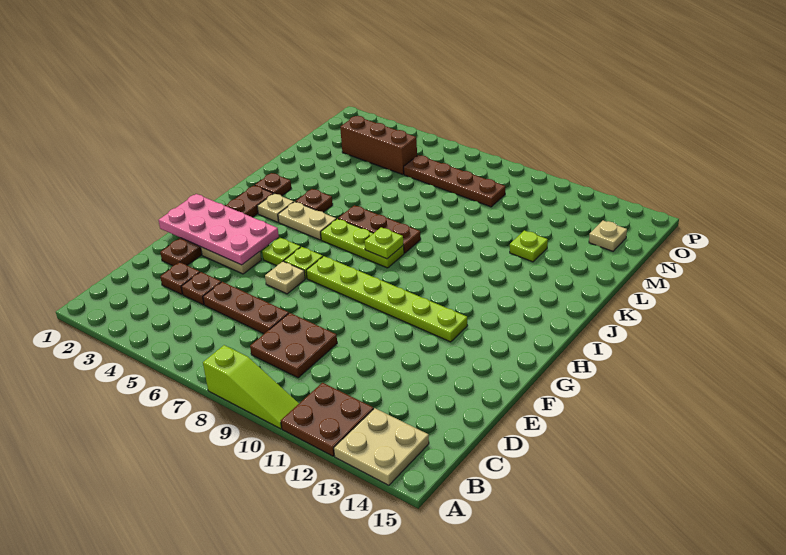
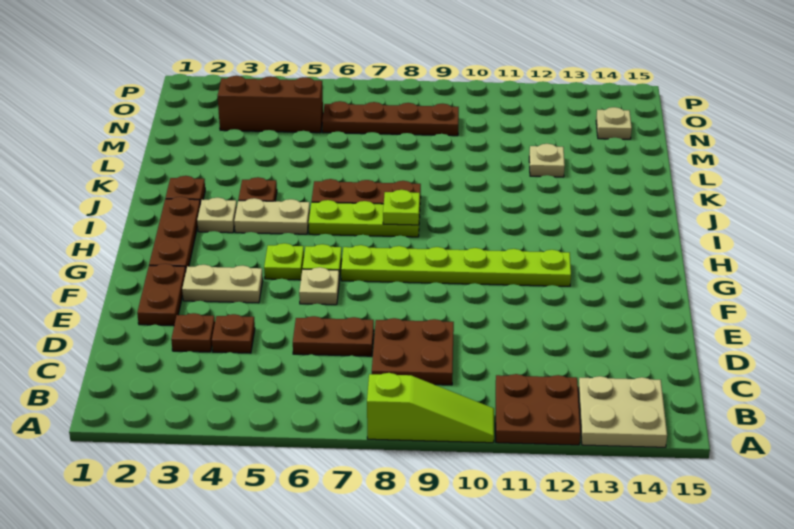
brown 1x3 plate [203,282,289,334] -> brown 1x2 plate [293,316,374,356]
pink 2x4 plate [159,194,279,265] -> none
lime 1x1 plate [510,230,548,262] -> tan 1x1 plate [529,144,565,177]

